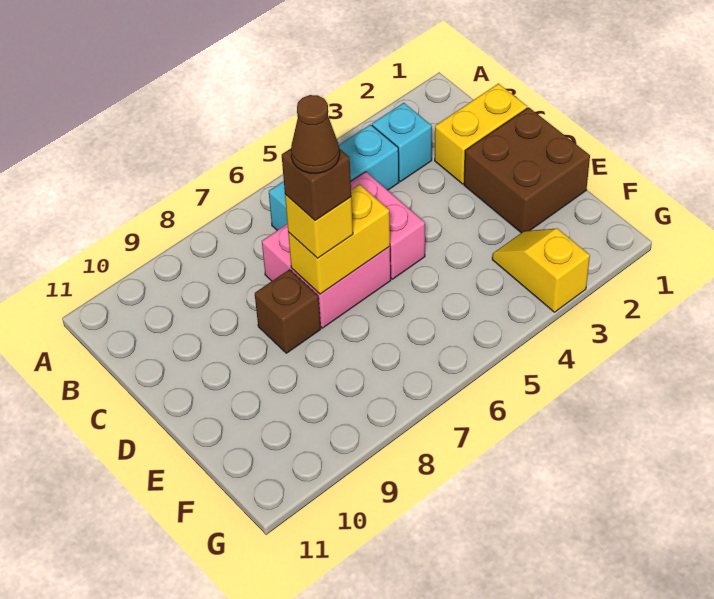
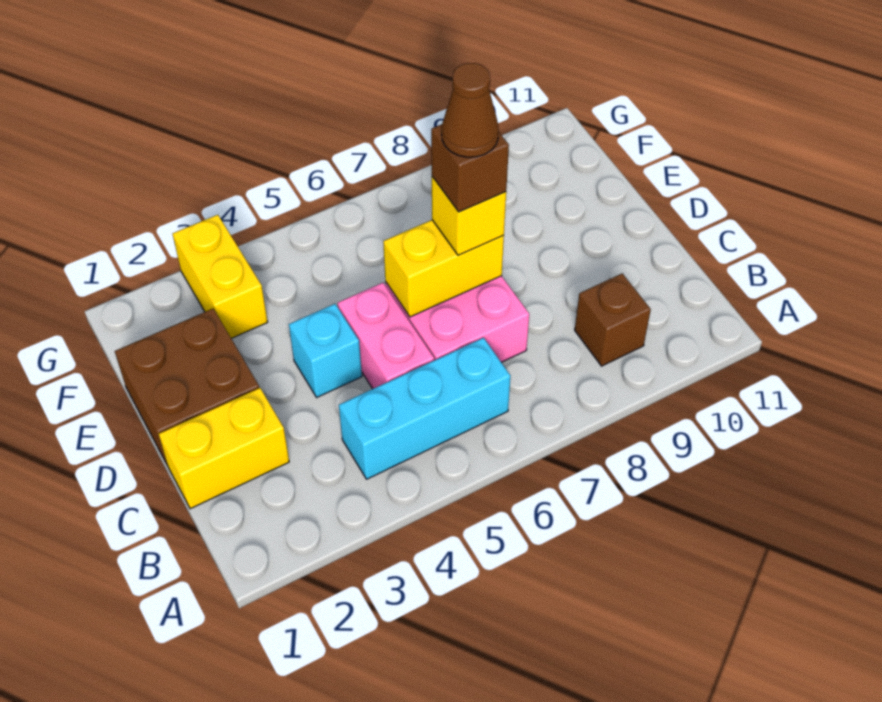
cyan 1x1 brick [372,103,432,182] -> cyan 1x1 brick moved to [289,304,362,397]
brown 1x1 brick [255,269,321,353] -> brown 1x1 brick moved to [575,274,651,366]
yellow 1x2 slope [492,229,590,312] -> yellow 1x2 brick [173,215,268,338]

